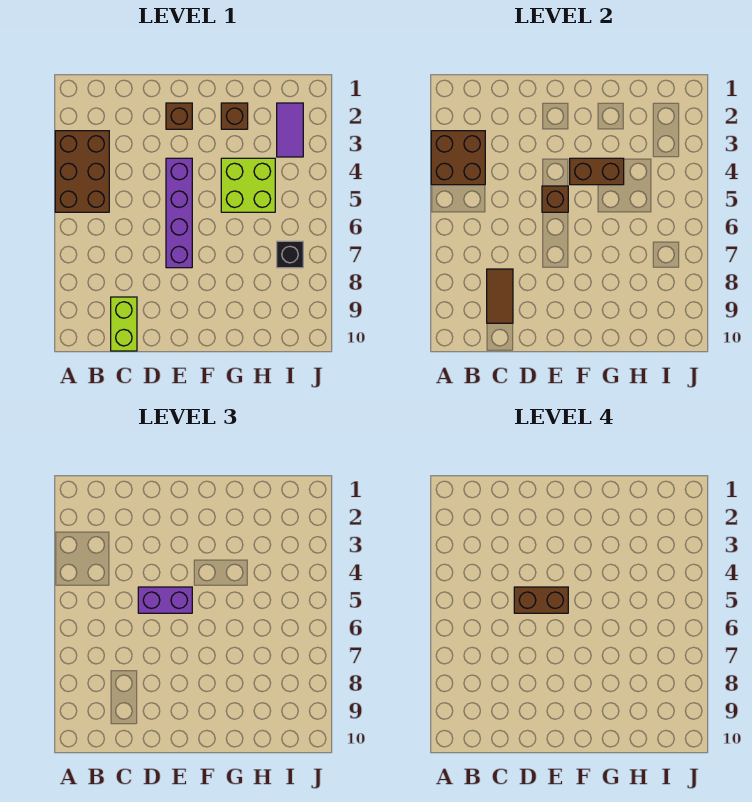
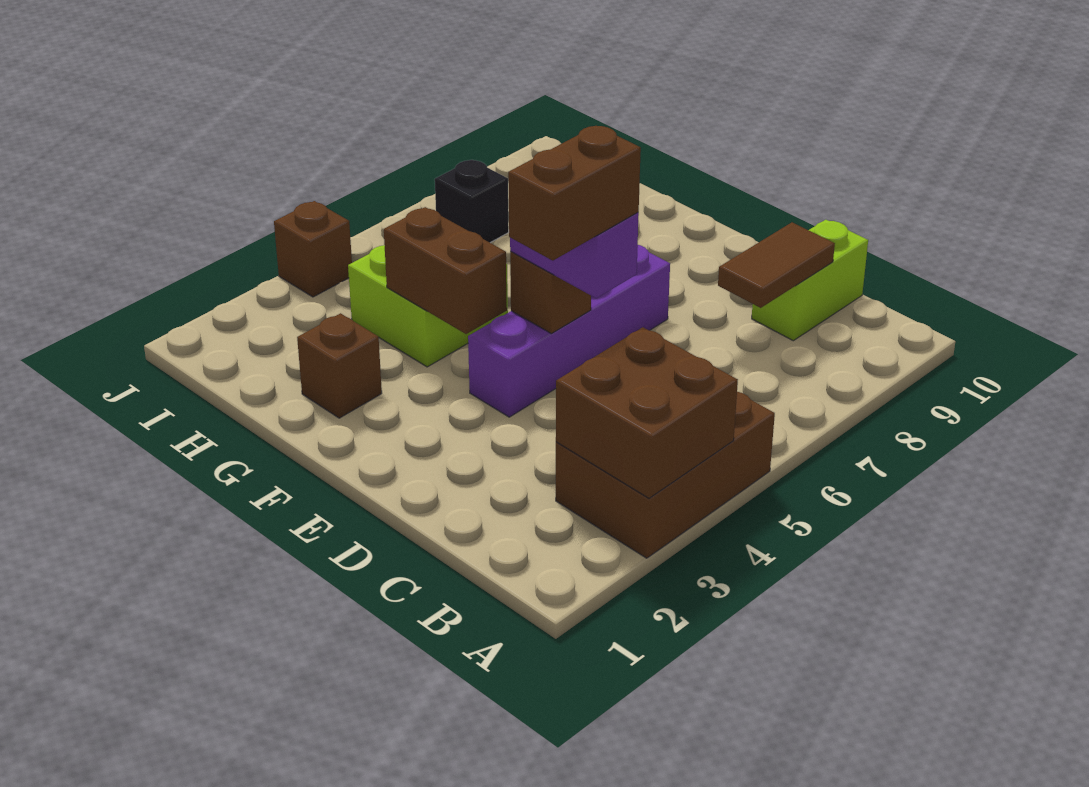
brown 1x2 brick [514,587,568,613] -> brown 1x2 brick turned to [508,126,641,260]
brown 1x1 brick [166,103,192,129] -> brown 1x1 brick moved to [274,201,352,297]
purple 1x2 tile [277,103,303,157] -> none

